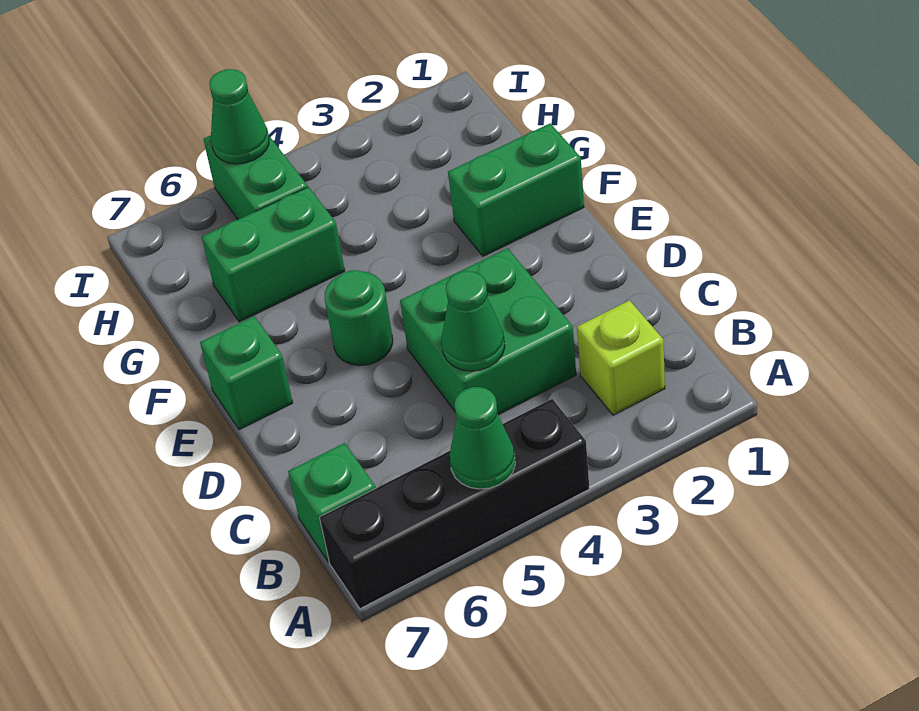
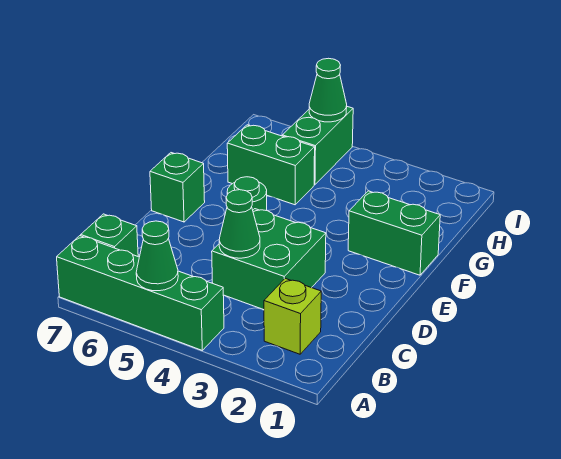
black 1x4 brick [320,399,590,609] -> green 1x4 brick [57,236,224,350]

